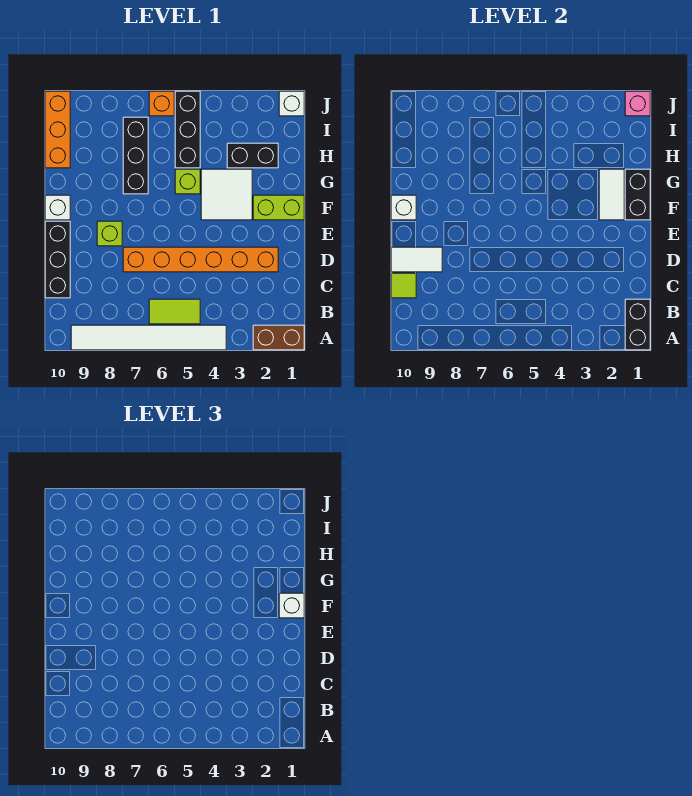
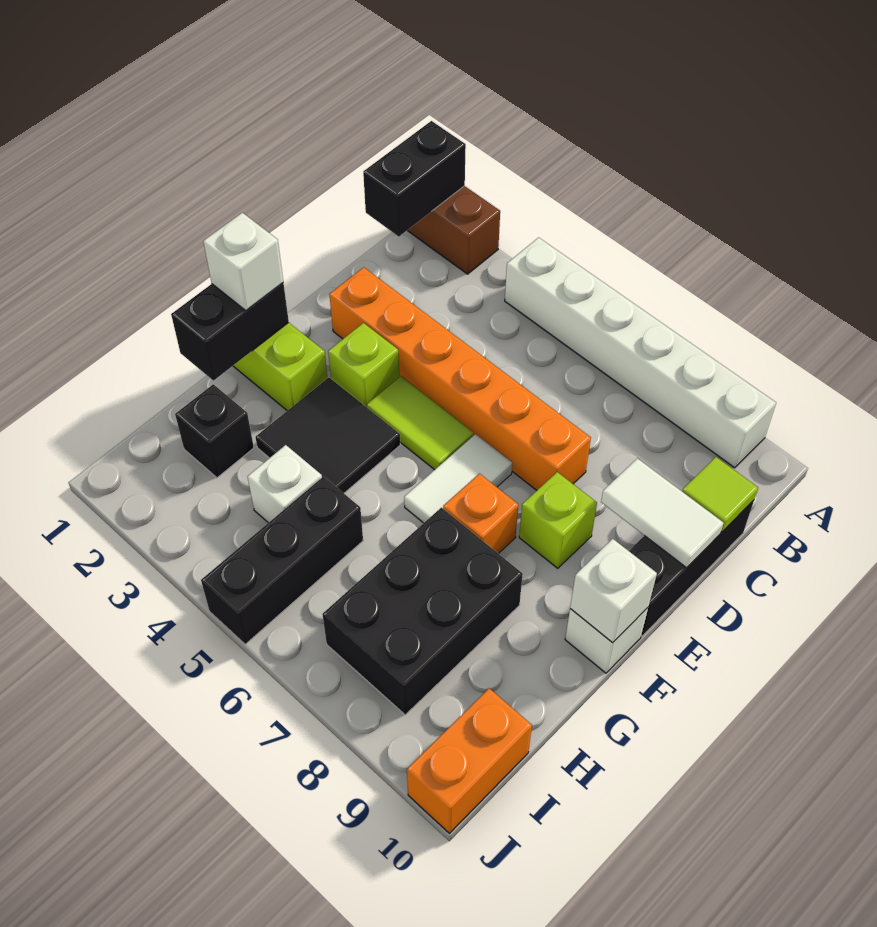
white 1x6 tile [71,325,226,350] -> white 1x6 brick [505,238,776,468]
lime 1x2 tile [149,299,200,324] -> lime 1x2 tile moved to [367,376,474,470]
white 1x2 tile [599,169,624,220] -> white 1x2 tile moved to [404,434,512,523]
white 2x2 tile [201,169,252,220] -> black 2x2 tile [256,378,400,493]
lime 1x1 brick [175,169,200,194] -> lime 1x1 brick moved to [328,323,399,407]
black 1x3 brick [123,117,148,194] -> black 2x3 brick [322,508,523,715]
black 1x2 brick [227,143,278,168] -> black 1x1 brick [175,384,254,478]
orange 1x3 brick [45,91,70,168] -> orange 1x2 brick [407,688,532,833]
white 1x1 brick [279,91,304,116] -> white 1x1 brick moved to [248,445,322,523]
pink 1x1 brick [625,91,650,116] -> none
orange 1x1 brick [149,91,174,116] -> orange 1x1 brick moved to [443,474,518,554]

